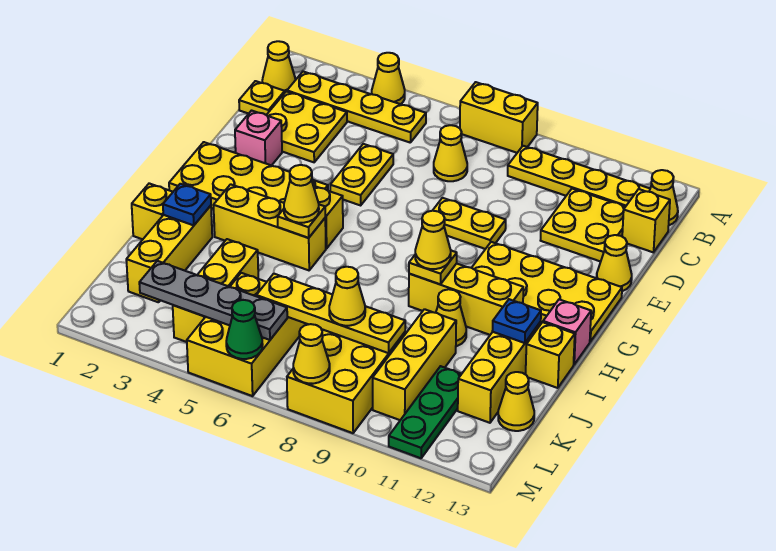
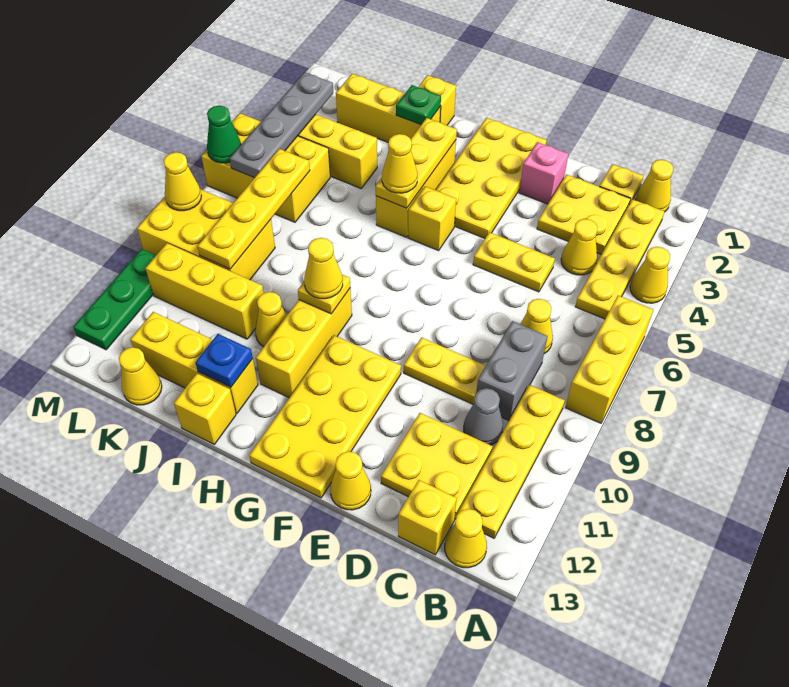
yellow 1x2 brick [460,82,538,153] -> yellow 1x3 brick [565,295,653,423]
none -> grey 1x2 brick [476,321,547,421]
none -> grey 1x1 cone [464,388,503,445]
yellow 1x2 plate [432,198,506,249] -> yellow 1x2 plate turned to [404,337,486,404]
yellow 1x1 plate [278,204,325,238] -> yellow 1x3 plate [376,118,457,208]
pink 1x1 brick [543,299,591,364] -> none
blue 1x1 plate [163,184,211,225] -> green 1x1 plate [396,85,441,125]
yellow 1x1 cone [329,267,365,326] -> yellow 1x1 cone moved to [561,219,598,275]
green 1x3 plate [389,366,461,458] -> green 1x3 plate turned to [73,249,156,350]

